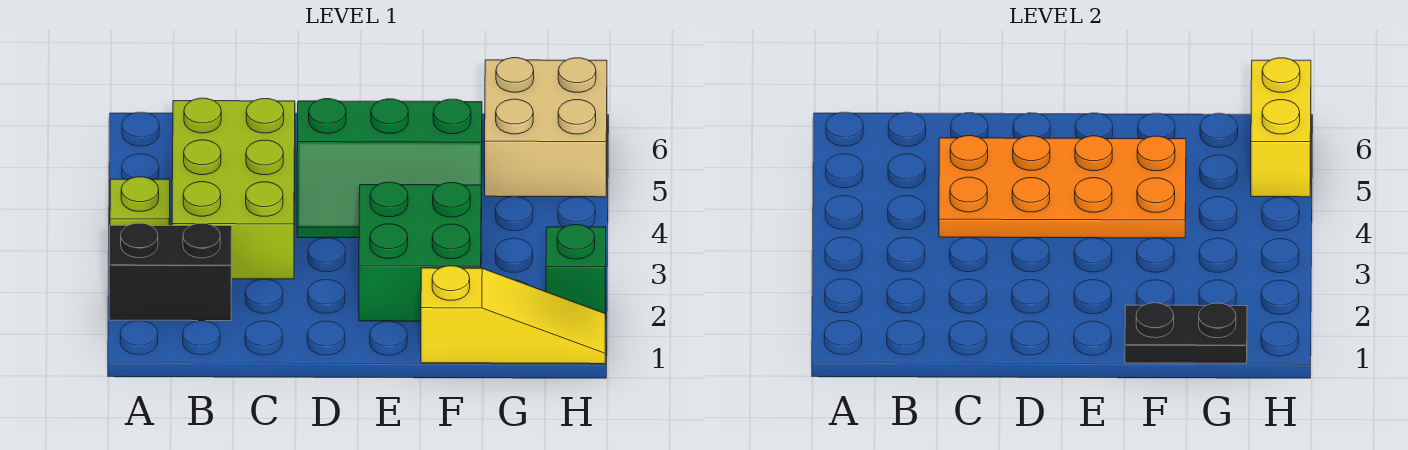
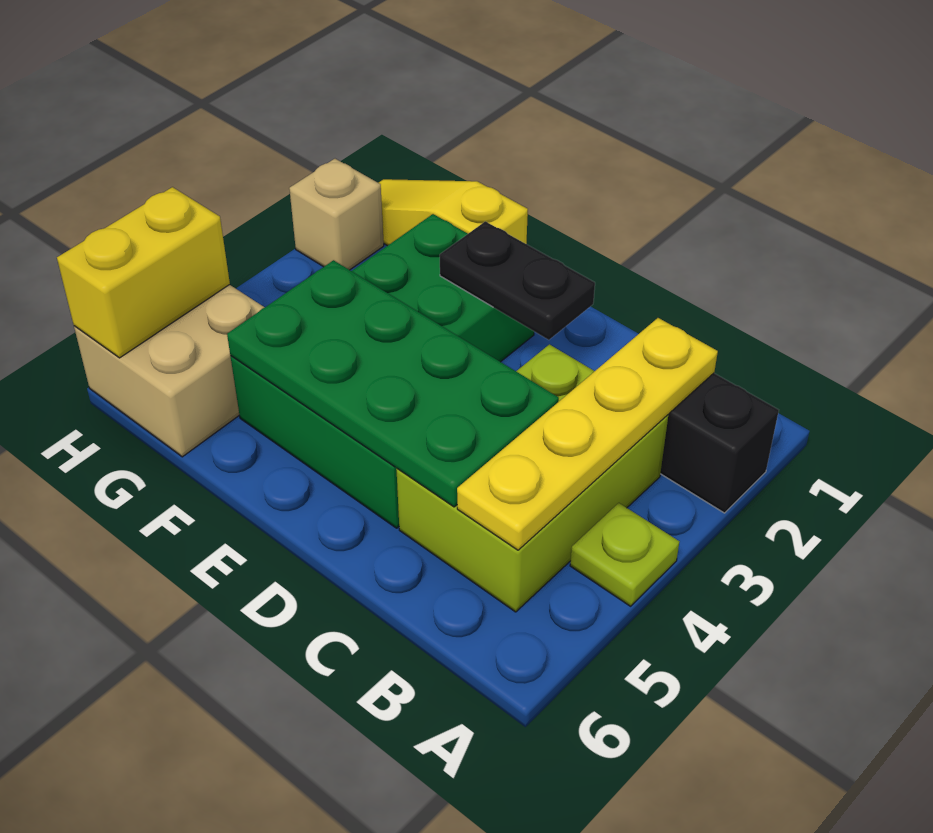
none -> yellow 1x4 plate [457,318,718,550]
orange 2x4 plate [939,136,1186,238] -> green 2x4 plate [227,260,559,507]
black 1x2 plate [1125,303,1247,363] -> black 1x2 plate moved to [440,221,595,340]
green 1x1 brick [546,225,606,320] -> tan 1x1 brick [289,159,384,270]

